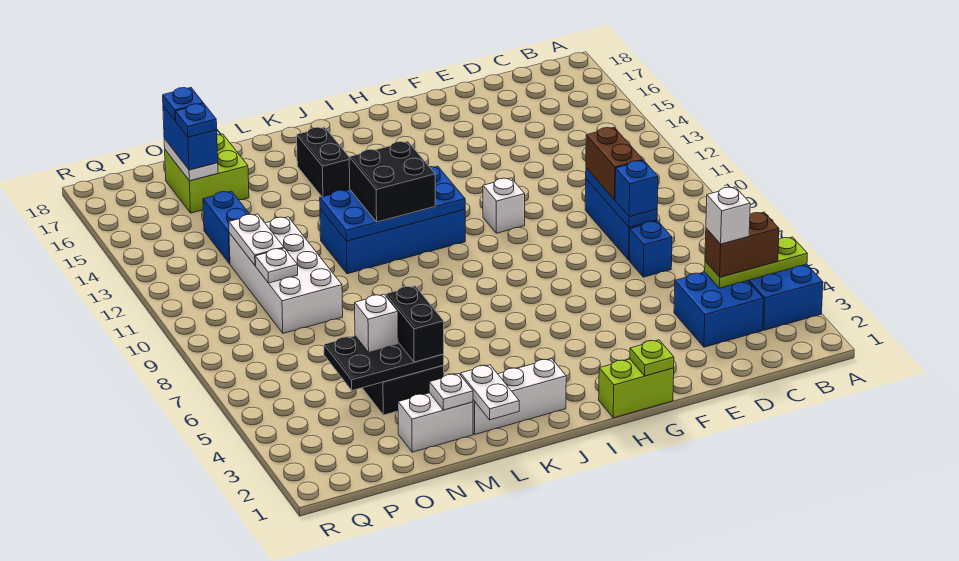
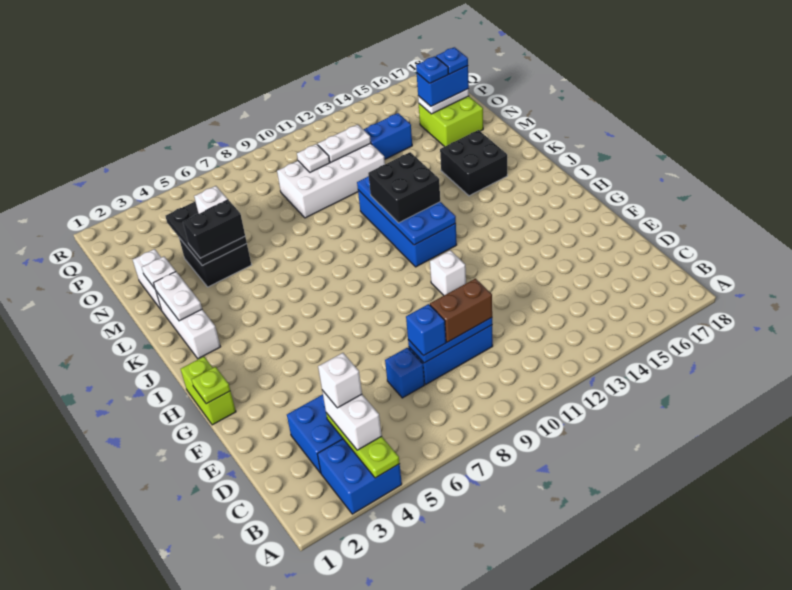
brown 1x2 brick [705,212,779,277] -> white 1x2 brick [322,390,382,450]
black 1x2 brick [297,127,350,197] -> black 2x2 brick [440,130,507,196]
white 1x2 plate [461,365,519,420] -> white 1x2 plate turned to [154,272,202,321]

